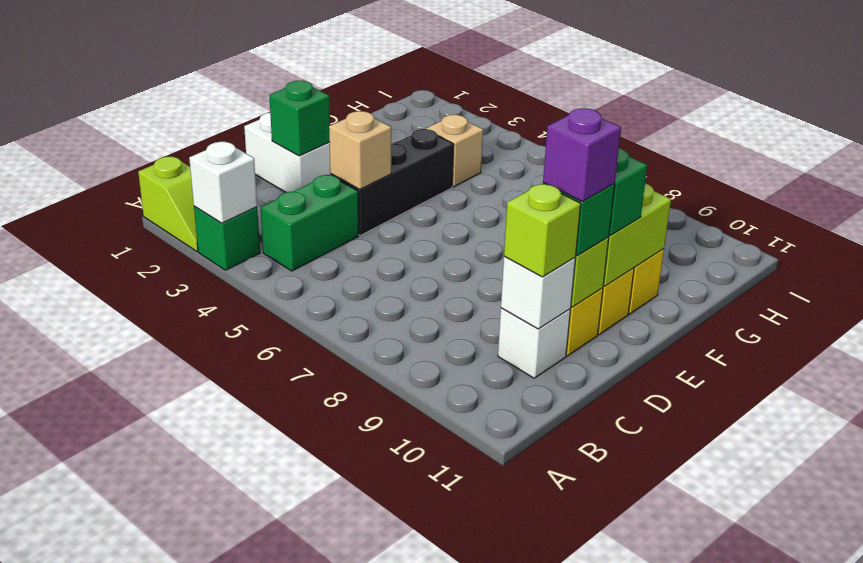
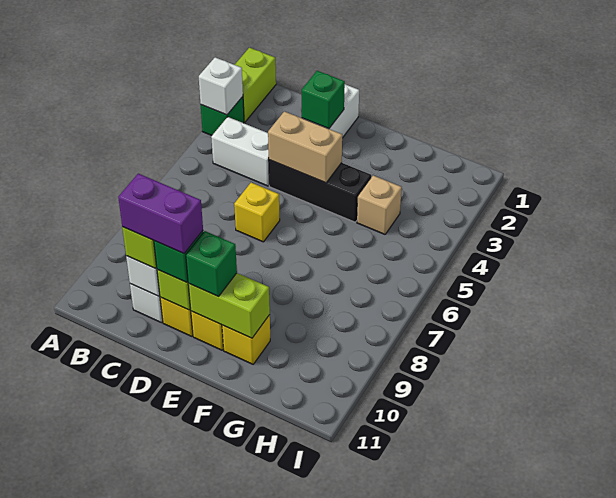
lime 1x2 slope [138,157,198,251] -> lime 1x2 brick [235,48,276,122]
green 1x2 brick [260,175,359,271] -> white 1x2 brick [211,117,269,186]
tan 1x1 brick [329,111,391,189] -> tan 1x2 brick [268,111,342,183]
none -> yellow 1x1 brick [234,183,280,242]
purple 1x1 brick [543,108,621,202] -> purple 1x2 brick [118,174,203,254]

